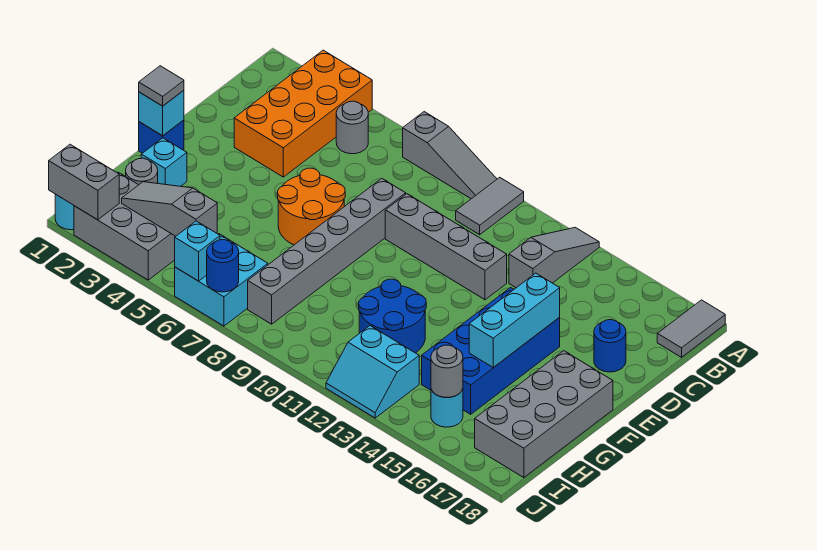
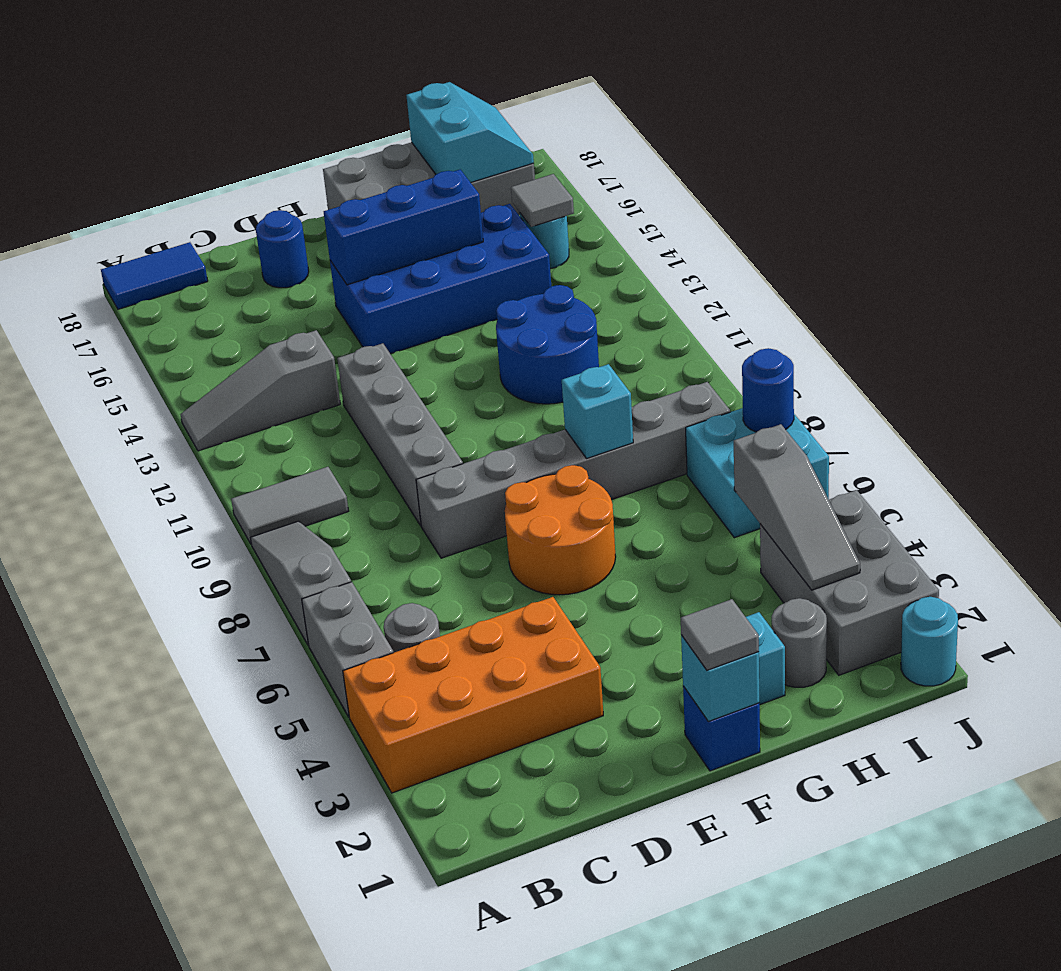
grey 1x2 tile [657,300,725,357] -> blue 1x2 tile [101,242,208,309]
cyan 1x3 brick [469,273,560,368] -> blue 1x3 brick [324,169,483,285]
cyan 2x2 slope [326,326,419,418] -> cyan 2x2 slope moved to [406,82,534,182]
grey 1x1 round brick [431,345,463,397] -> grey 1x1 tile [511,174,574,227]
grey 1x2 brick [49,144,119,220] -> grey 1x2 brick moved to [302,582,393,717]
cyan 1x1 brick [175,221,220,281] -> cyan 1x1 brick moved to [562,364,633,459]

